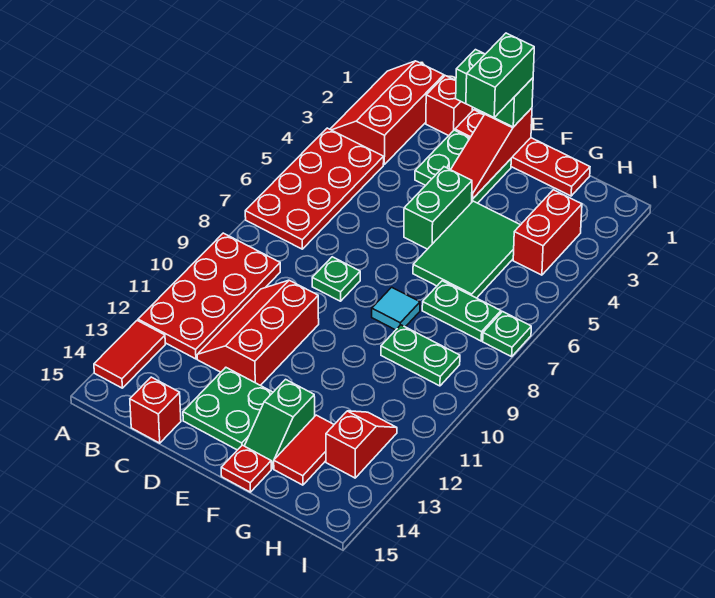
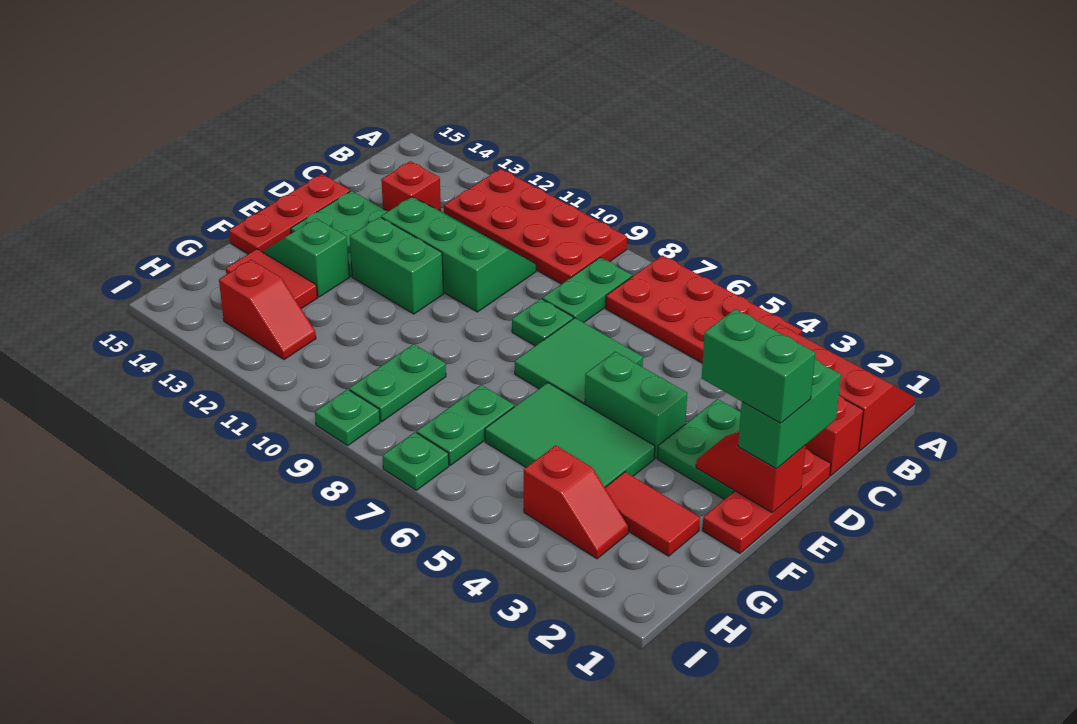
red 1x2 tile [94,320,165,388] -> red 1x2 tile moved to [605,472,700,556]
none -> green 1x2 plate [542,257,632,323]
red 2x3 slope [197,280,319,385] -> green 2x3 slope [381,197,536,312]
red 1x1 brick [130,377,181,443] -> red 1x1 brick moved to [381,161,441,211]
red 1x4 plate [455,110,590,196] -> red 1x3 plate [702,449,831,553]
none -> green 2x2 tile [515,318,643,404]
red 1x3 slope [451,108,532,199] -> red 1x2 slope [696,432,806,512]
none -> green 1x2 brick [350,217,443,314]
cyan 1x1 tile [372,287,420,330] -> none
red 1x1 plate [221,445,271,492] -> red 1x3 plate [229,174,350,254]
red 1x2 brick [513,190,582,275] -> red 1x2 slope [524,445,629,559]
none -> green 1x1 plate [315,389,380,446]

